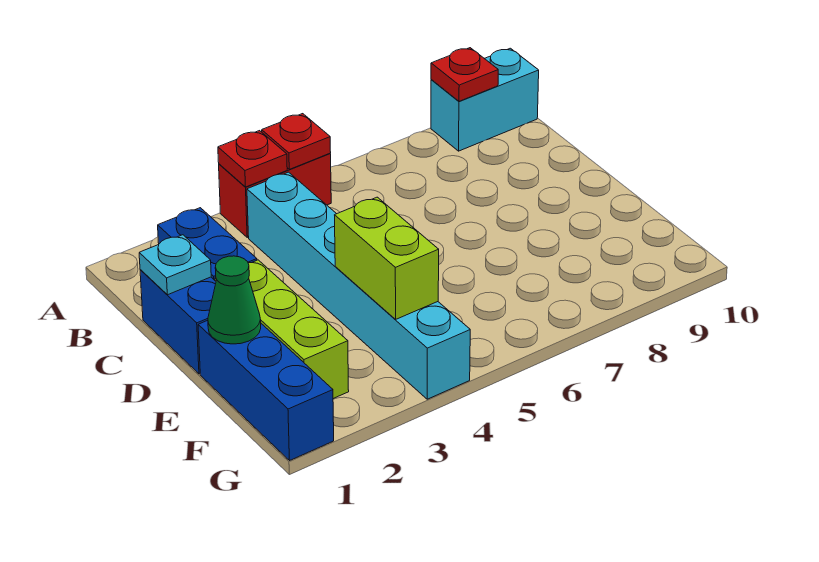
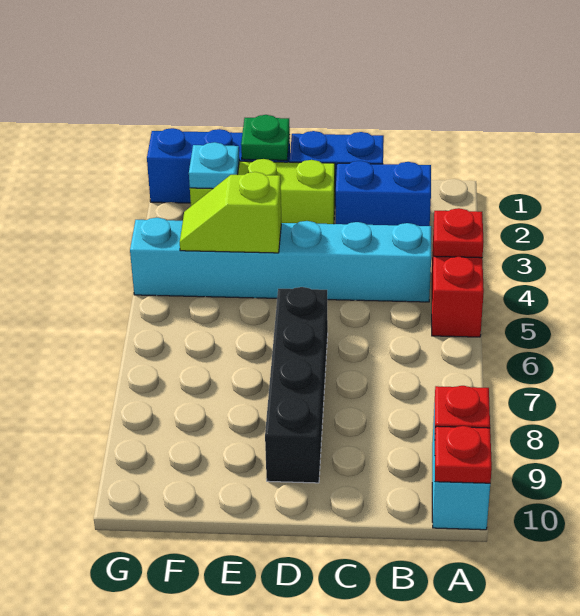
red 1x1 plate [262,114,331,169] -> red 1x1 plate moved to [435,426,492,483]
cyan 1x1 plate [139,235,211,295] -> cyan 1x1 plate moved to [189,142,239,189]
none -> black 1x4 brick [265,287,328,483]
green 1x1 cone [208,256,261,344] -> green 1x1 plate [241,115,290,160]
lime 1x2 brick [335,197,439,320] -> lime 1x2 slope [180,172,282,253]

